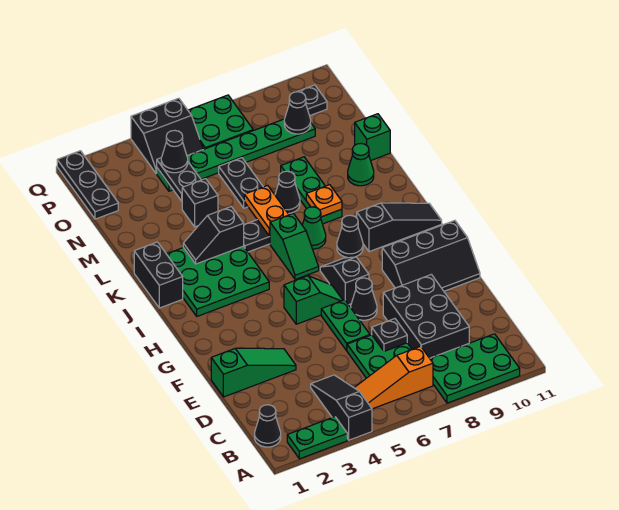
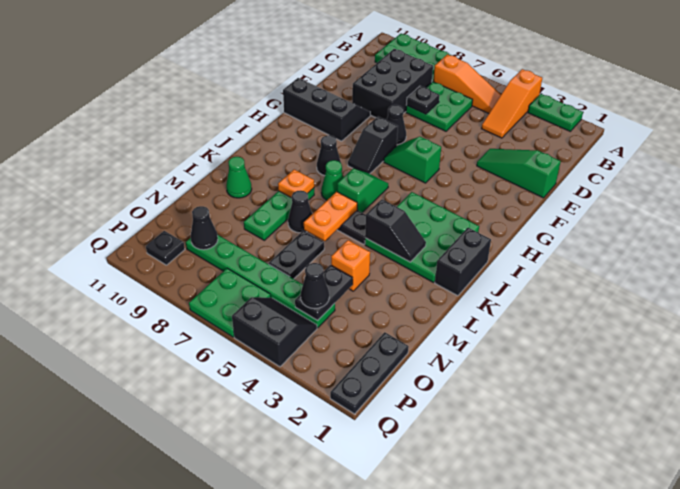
black 1x3 slope [311,375,372,440] -> orange 1x3 slope [481,69,542,138]
black 1x1 cone [255,405,281,447] -> none
green 1x2 plate [321,300,370,350] -> none
black 1x3 slope [357,203,442,252] -> none
black 1x1 brick [182,179,218,227] -> orange 1x1 brick [331,240,370,291]
green 1x1 brick [355,114,390,161] -> none

